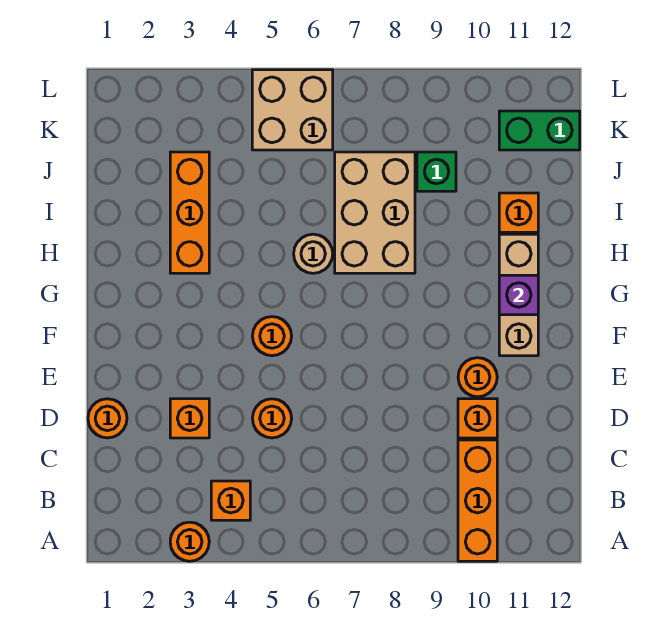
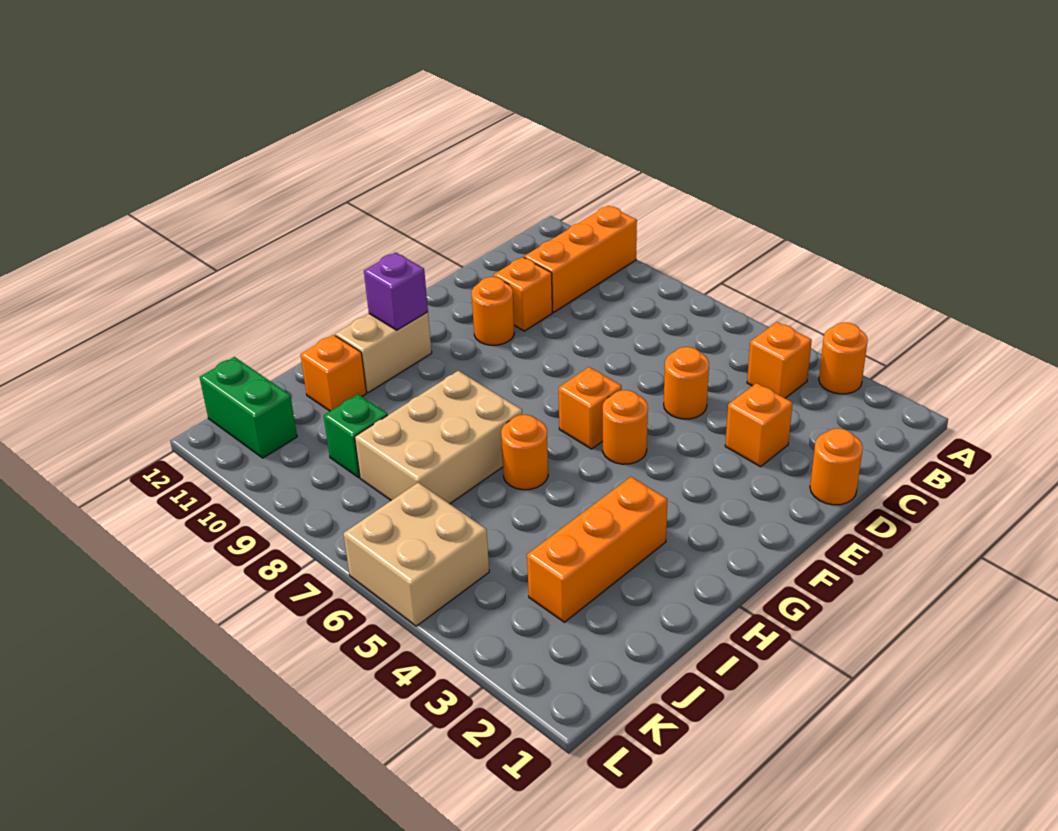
none -> orange 1x1 brick [559,367,622,449]
tan 1x3 brick [499,234,538,356] -> tan 1x2 brick [335,312,432,393]
tan 1x1 round brick [294,234,333,273] -> orange 1x1 round brick [501,415,548,490]

